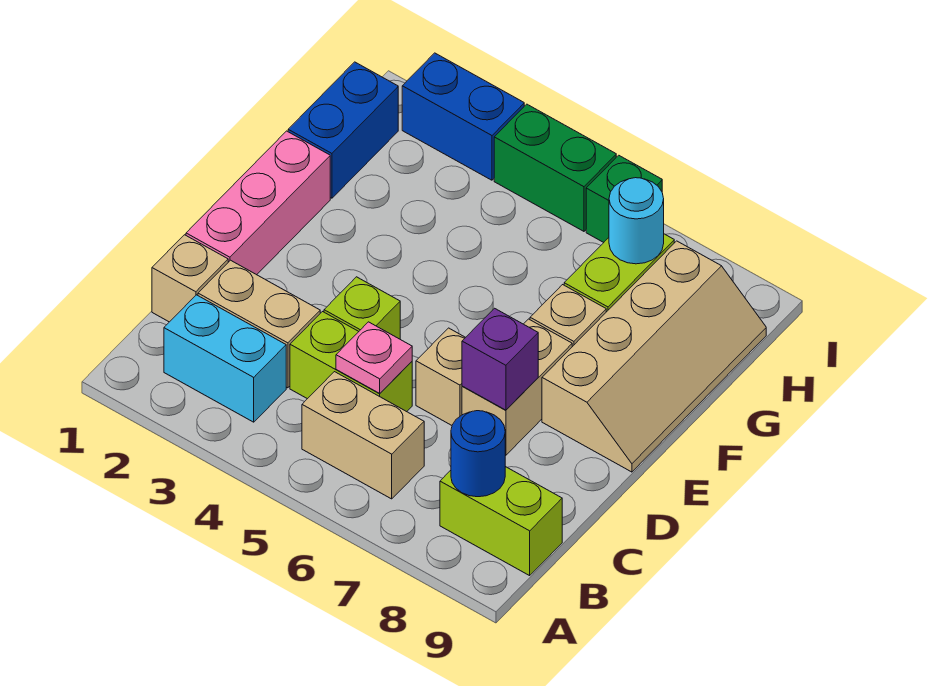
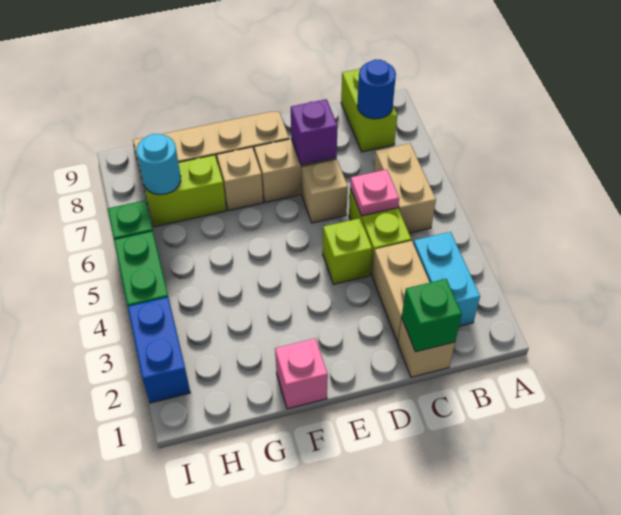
none -> green 1x1 brick [402,279,462,352]
pink 1x3 brick [186,131,330,275] -> pink 1x1 brick [275,338,328,409]
blue 1x2 brick [288,62,398,198] -> none

